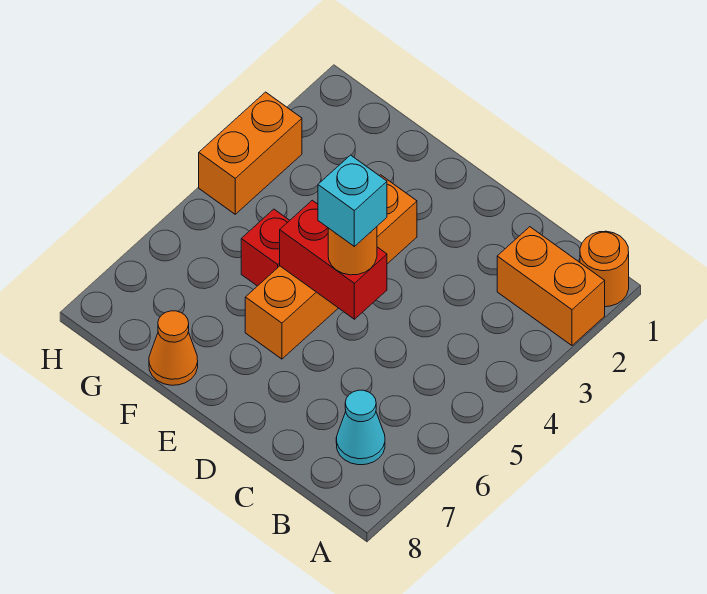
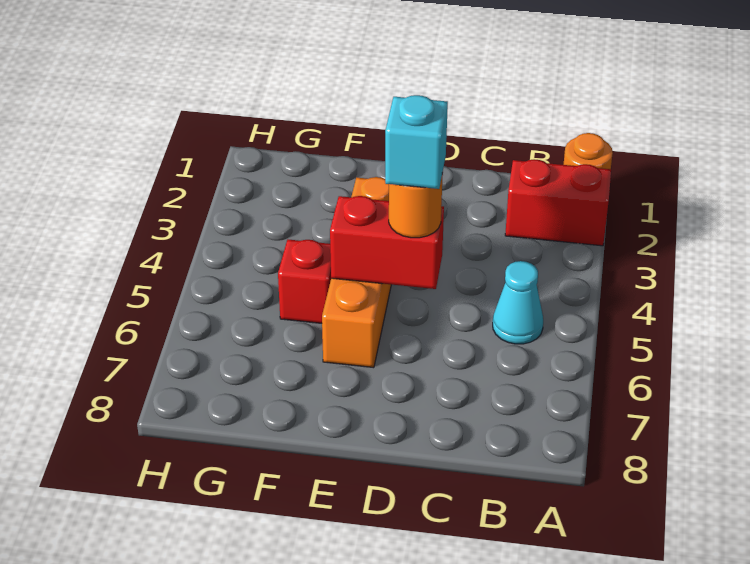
orange 1x2 brick [497,227,605,345] -> red 1x2 brick [505,159,611,246]
cyan 1x1 cone [336,390,385,465] -> cyan 1x1 cone moved to [493,261,543,344]
orange 1x1 cone [149,311,198,385] -> none
orange 1x2 brick [199,92,302,214] -> none

